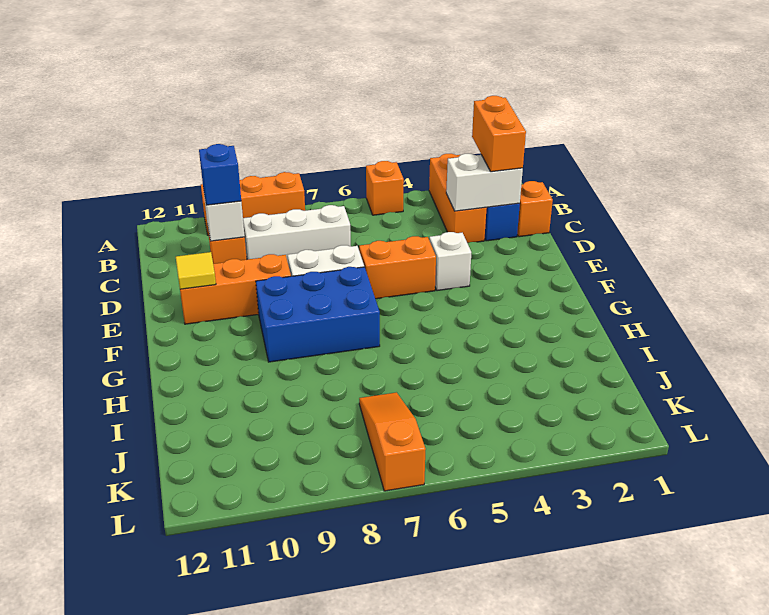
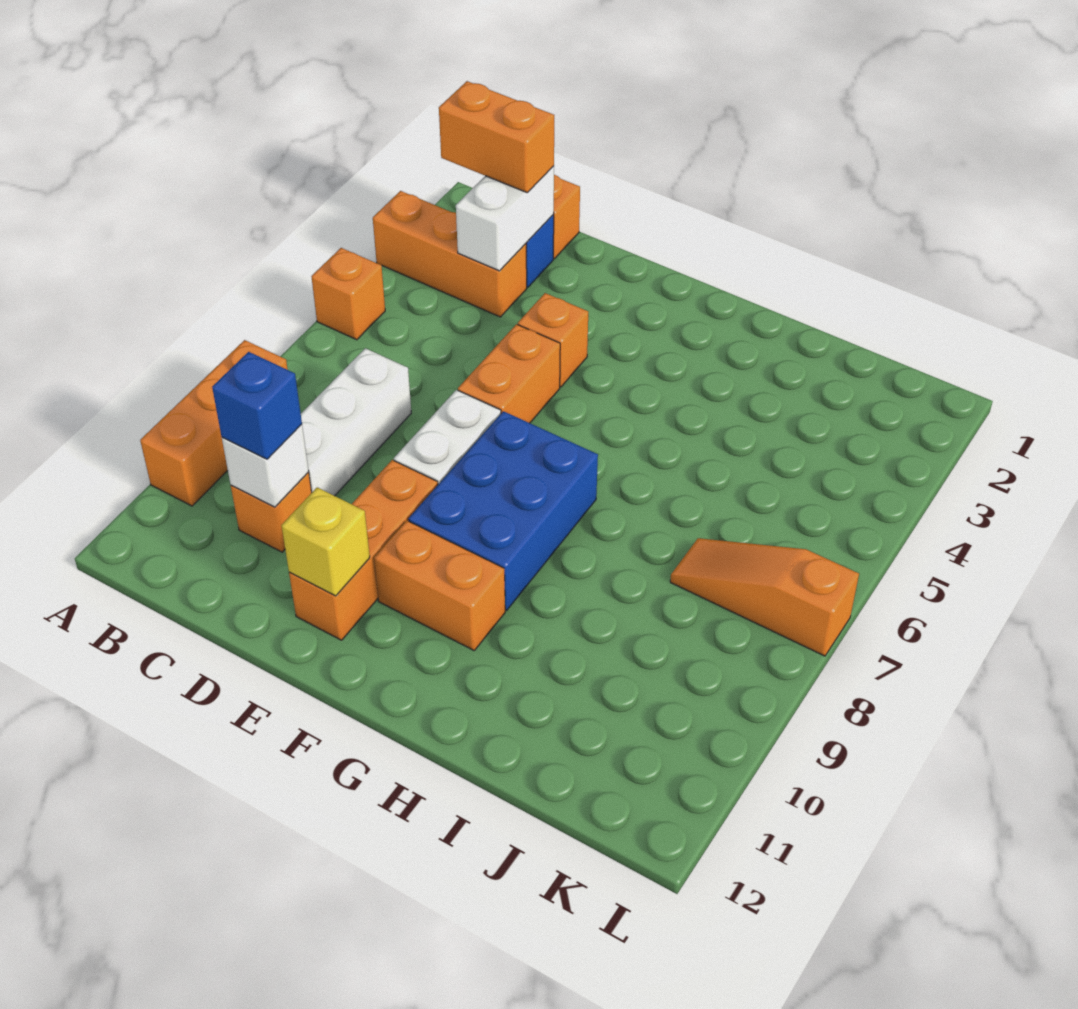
white 1x1 brick [429,232,471,291] -> orange 1x1 brick [518,293,588,387]
yellow 1x1 tile [176,252,216,289] -> yellow 1x1 brick [281,487,370,596]
none -> orange 1x2 brick [374,521,505,650]

